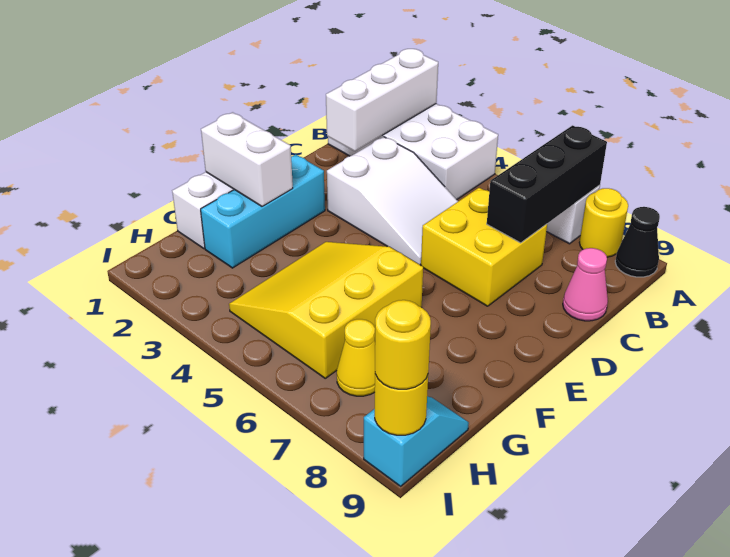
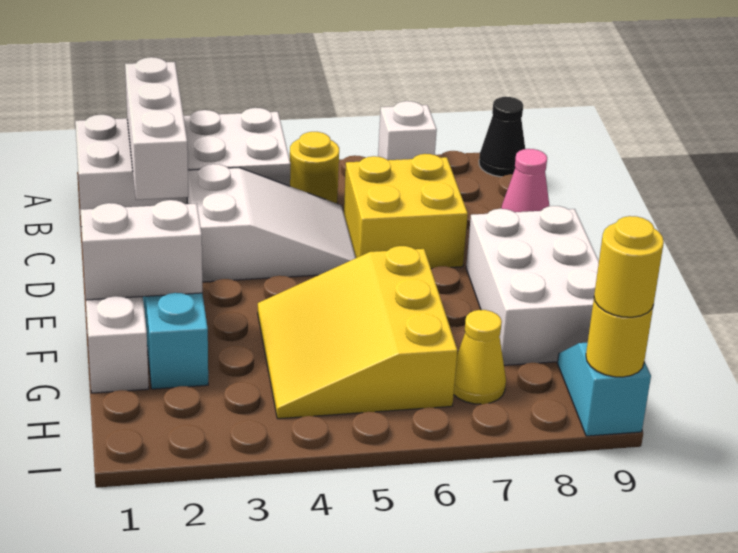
black 1x3 brick [487,125,607,243] -> none
yellow 1x1 round brick [579,188,628,257] -> yellow 1x1 round brick moved to [290,132,339,203]
none -> white 2x3 brick [466,206,599,365]

